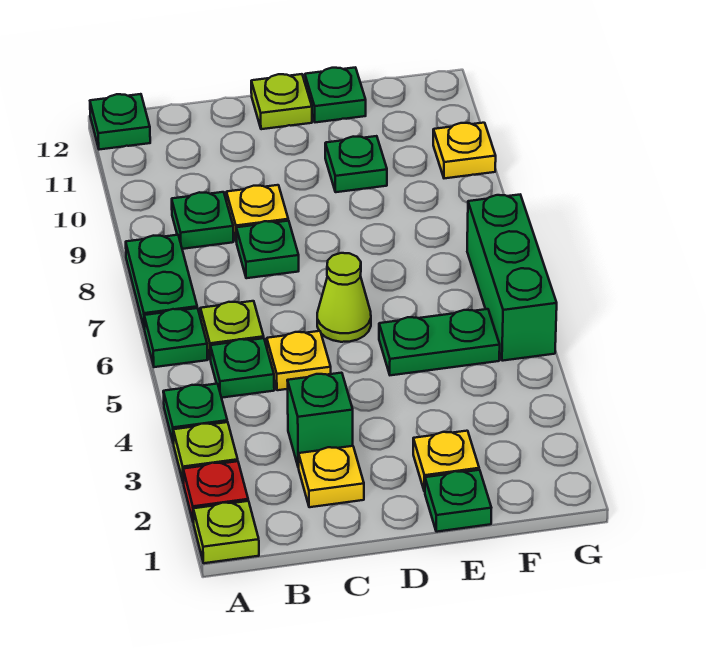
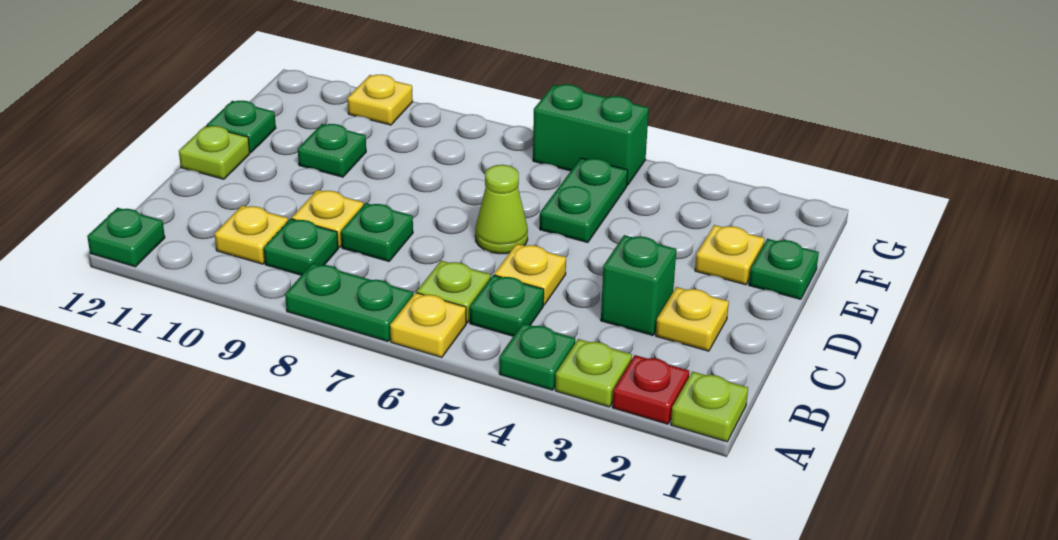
green 1x1 plate [144,308,208,367] -> yellow 1x1 plate [390,293,466,357]
none -> yellow 1x1 plate [215,205,288,264]
green 1x3 brick [467,195,557,361] -> green 1x2 brick [533,84,649,185]

